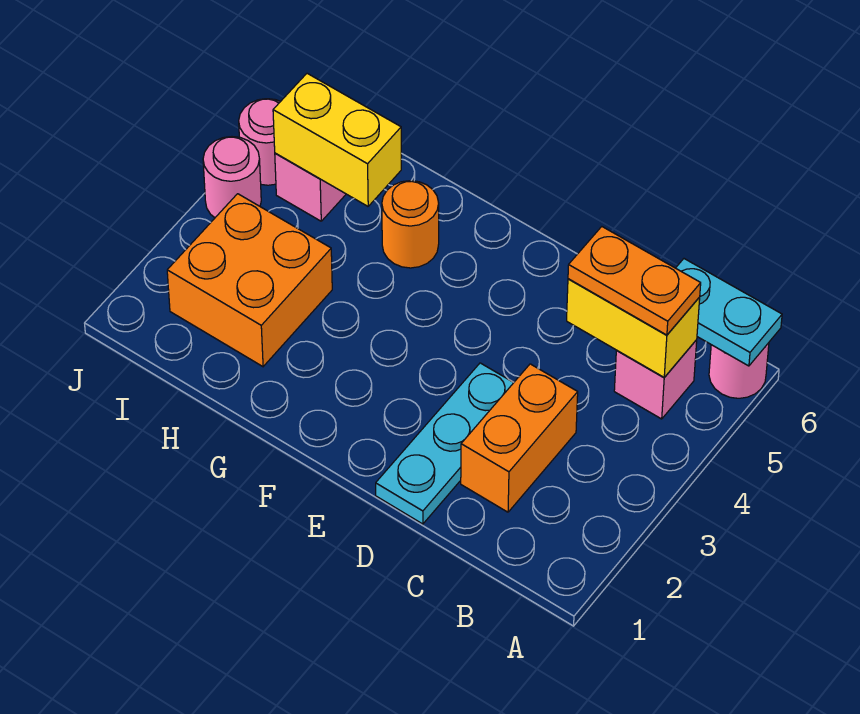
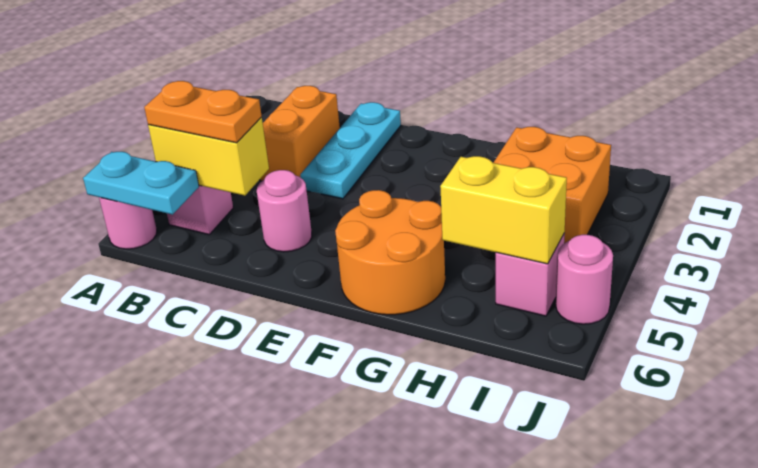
orange 1x1 round brick [382,181,439,268] -> orange 2x2 round brick [335,190,445,315]
pink 1x1 round brick [203,137,261,218] -> pink 1x1 round brick moved to [257,170,312,252]

